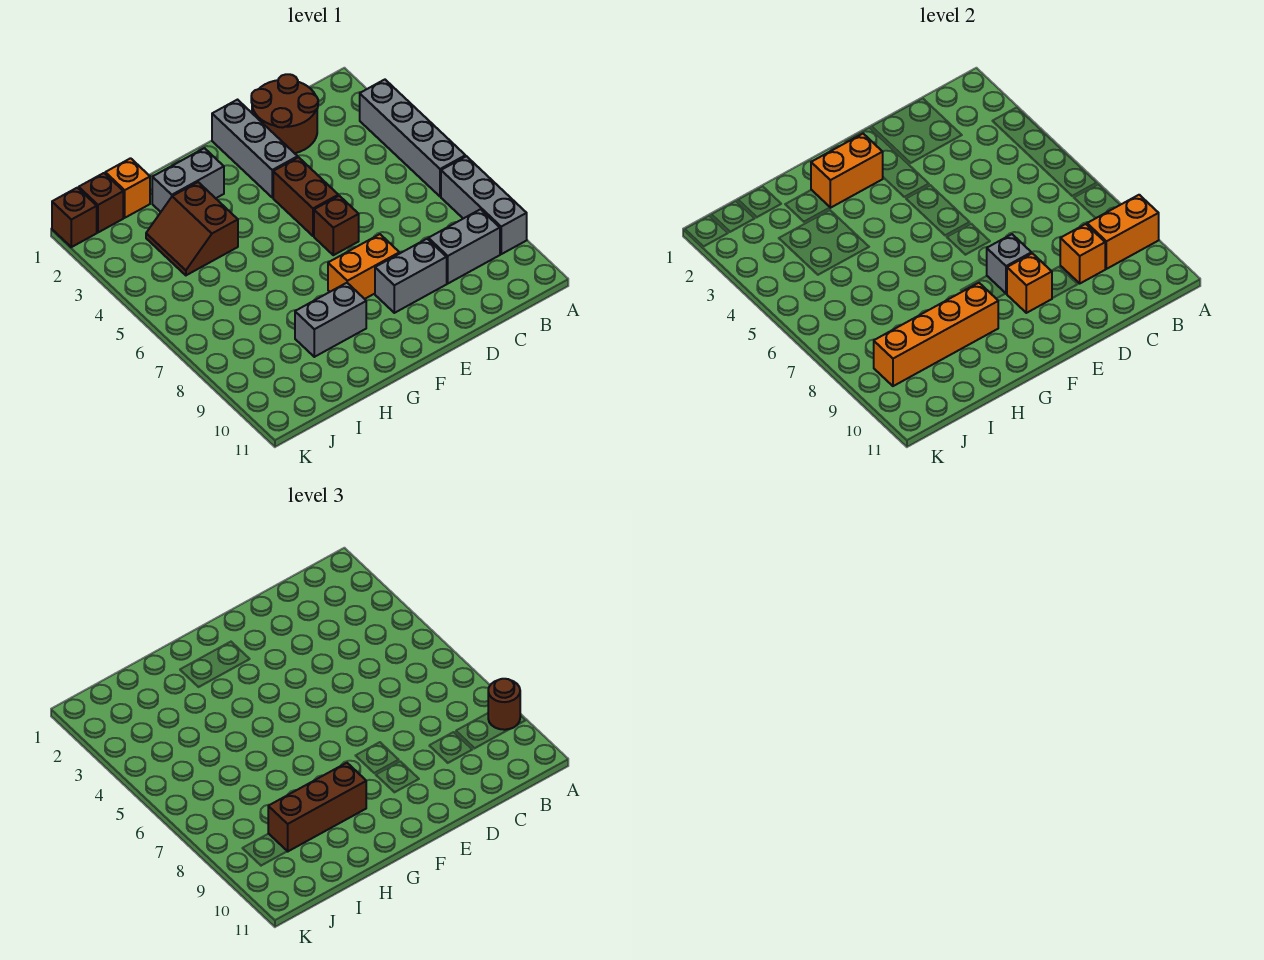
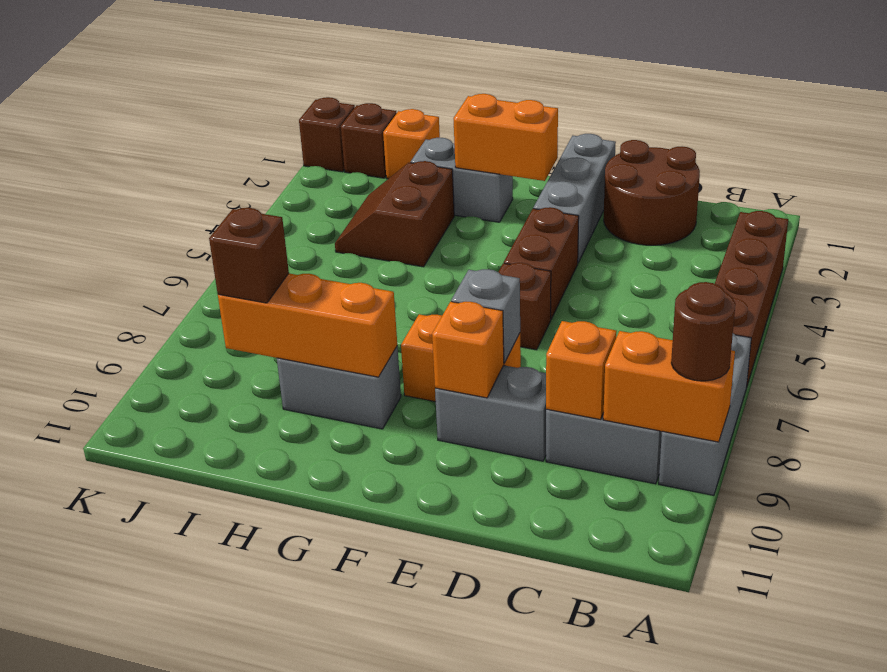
grey 1x4 brick [360,80,465,197] -> brown 1x4 brick [715,211,788,385]
orange 1x4 brick [874,283,998,386] -> orange 1x3 brick [218,273,397,377]
brown 1x3 brick [268,763,366,851] -> brown 1x1 brick [209,208,289,303]

